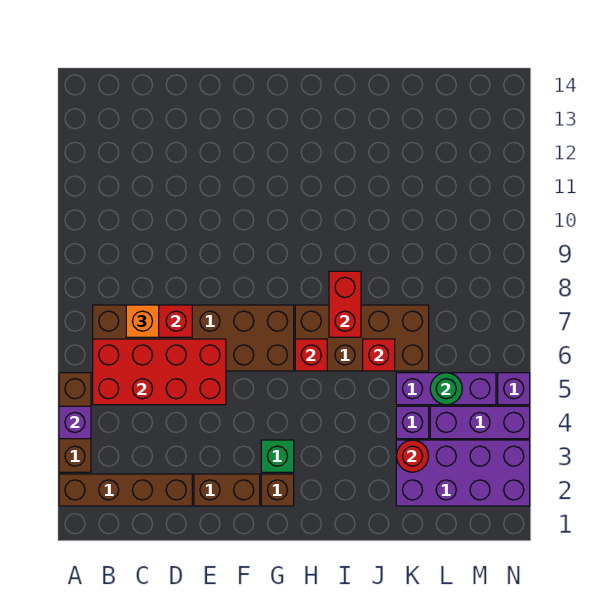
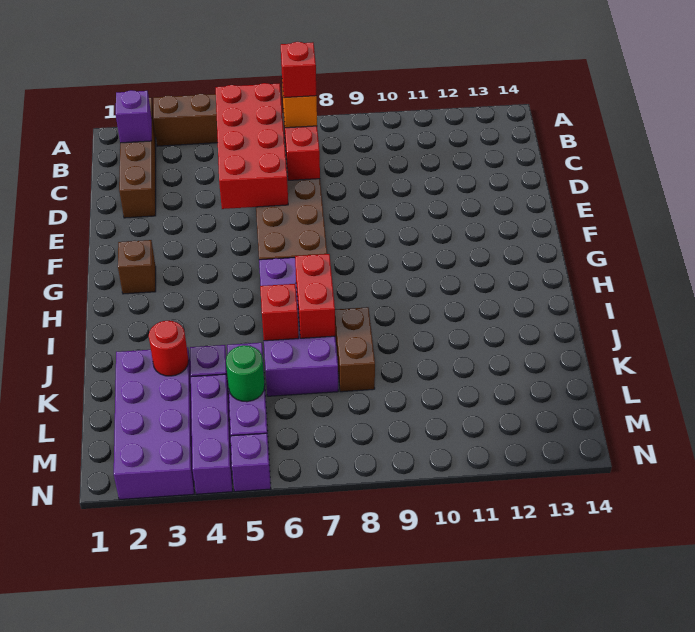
purple 1x1 brick [59,406,91,439] -> purple 1x1 brick moved to [116,90,152,143]
brown 1x2 brick [194,474,260,506] -> brown 1x2 brick moved to [335,307,375,392]
green 1x1 brick [261,440,294,472] -> none
brown 2x4 brick [295,305,429,371] -> purple 2x4 brick [259,258,338,396]
red 1x1 brick [295,339,327,371] -> red 1x1 brick moved to [281,42,316,98]
red 1x2 brick [329,271,361,337] -> red 1x2 brick turned to [295,254,335,338]

